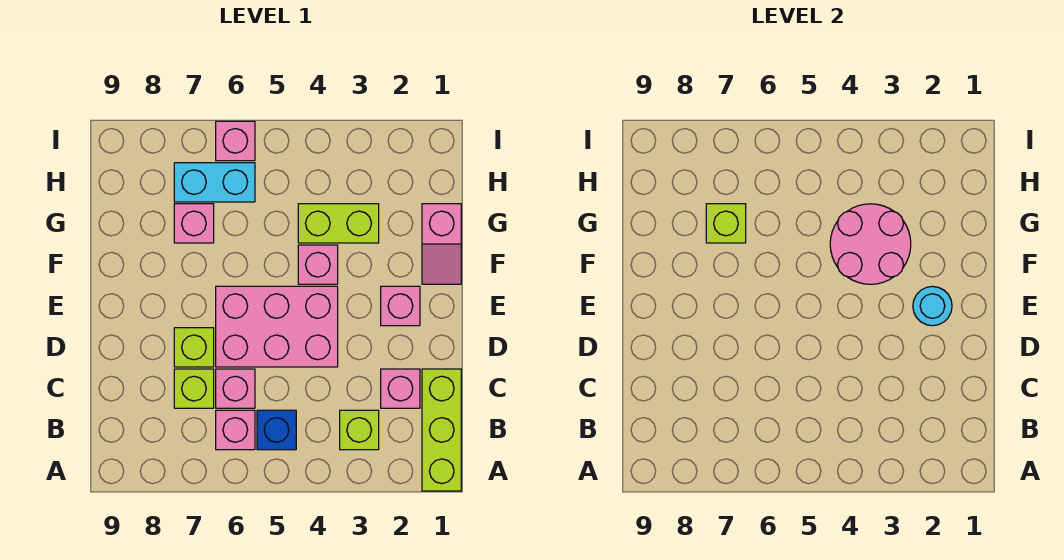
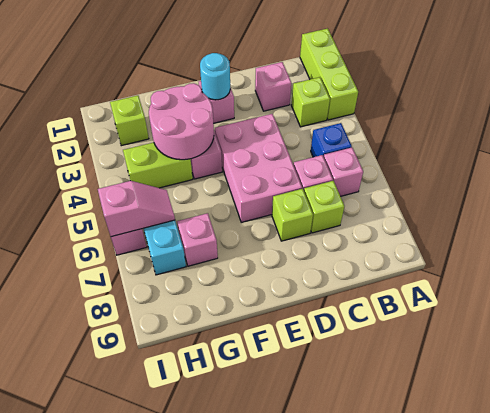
lime 1x3 brick [422,369,461,491] -> lime 1x3 brick turned to [300,28,358,120]
pink 1x2 slope [422,204,461,284] -> pink 1x2 slope moved to [98,181,175,237]
lime 1x2 brick [298,204,379,243] -> lime 1x2 brick turned to [123,142,193,188]
lime 1x1 brick [706,204,746,243] -> lime 1x1 brick moved to [110,96,149,146]

